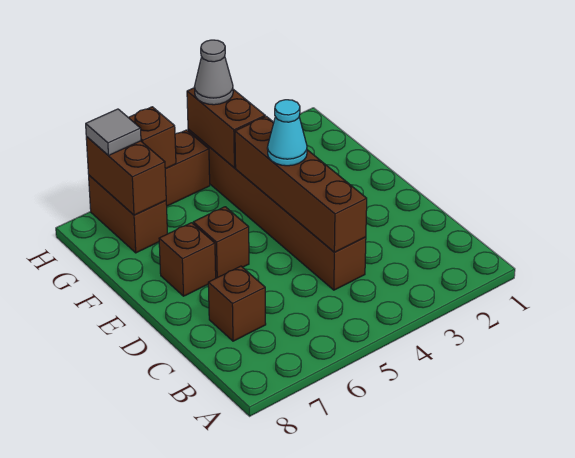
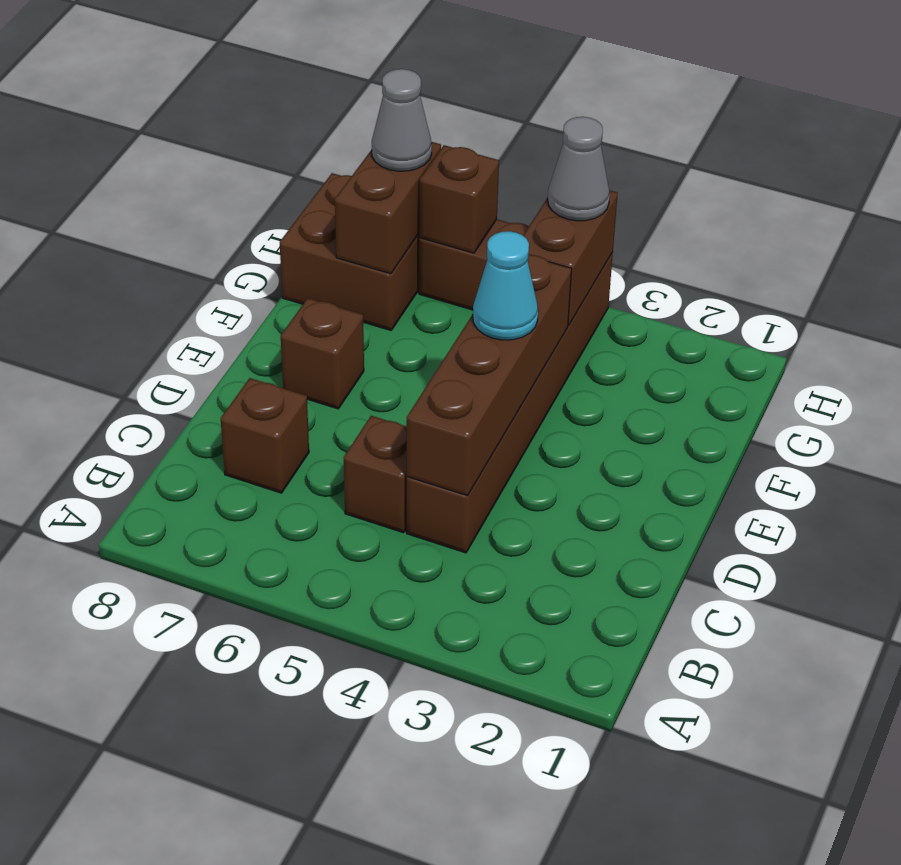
brown 1x1 brick [193,207,249,278] -> brown 1x1 brick moved to [344,416,407,533]
brown 1x2 brick [89,175,168,253] -> brown 2x2 brick [280,173,419,330]
grey 1x1 tile [86,109,141,155] -> grey 1x1 cone [372,69,432,171]

